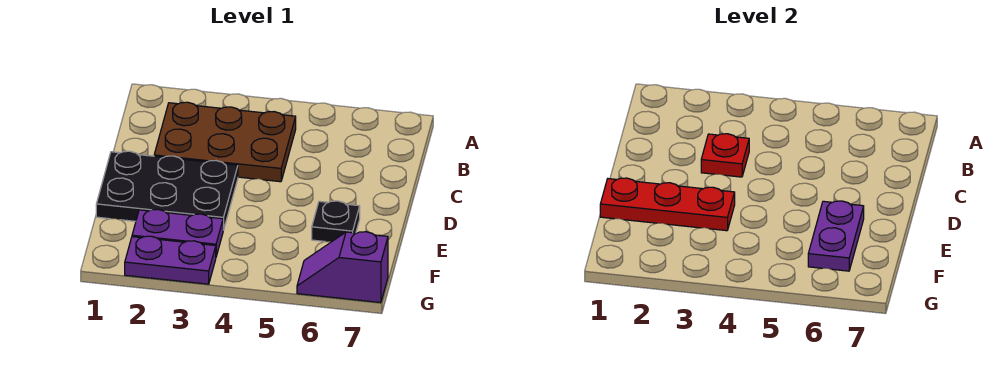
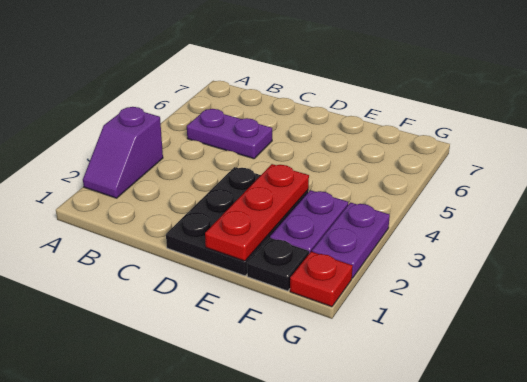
brown 2x3 plate [154,102,296,182] -> none
red 1x1 plate [701,134,749,177] -> red 1x1 plate moved to [290,252,353,307]
black 1x1 plate [312,201,360,242] -> black 1x1 plate moved to [247,238,309,291]
purple 1x2 plate [808,201,864,271] -> purple 1x2 plate moved to [187,109,272,159]
purple 1x2 slope [297,232,388,303] -> purple 1x2 slope moved to [83,107,163,198]

